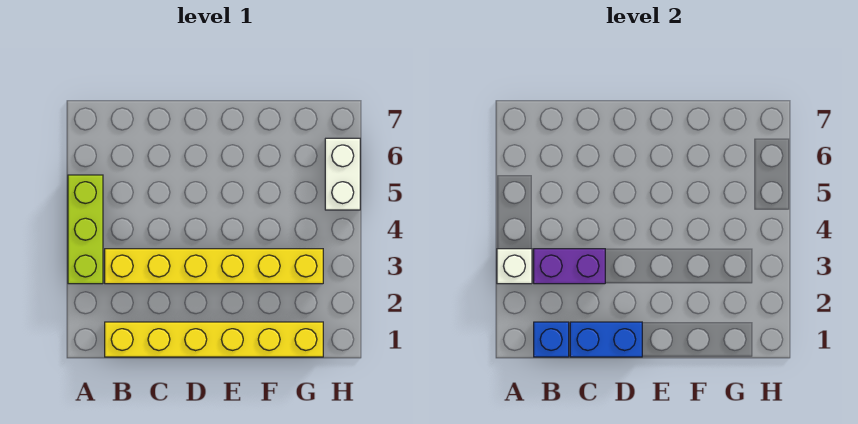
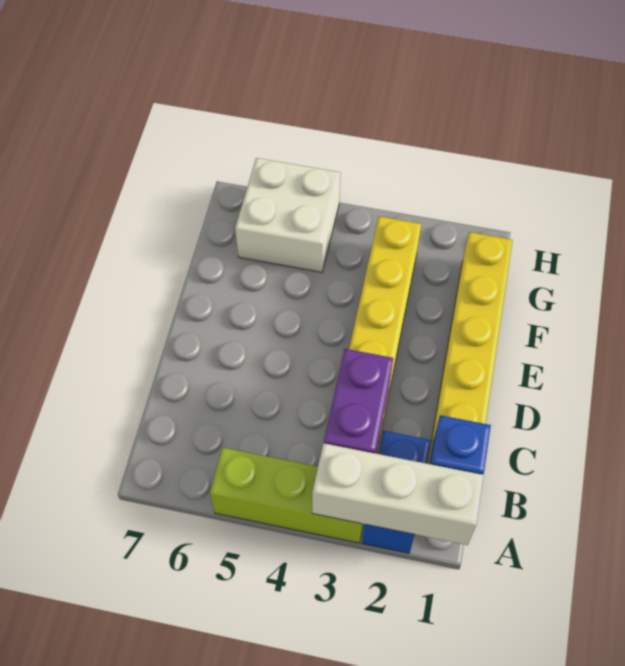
white 1x1 brick [497,249,532,284] -> white 1x3 brick [312,443,484,545]
blue 1x2 brick [570,322,642,357] -> blue 1x2 brick moved to [362,431,431,553]
white 1x2 brick [325,138,360,210] -> white 2x2 brick [235,158,341,272]

